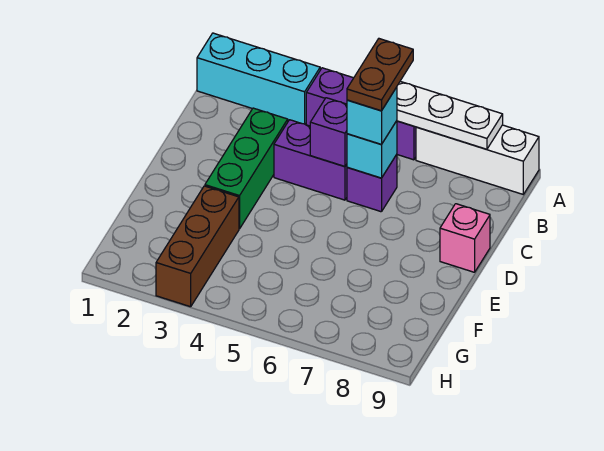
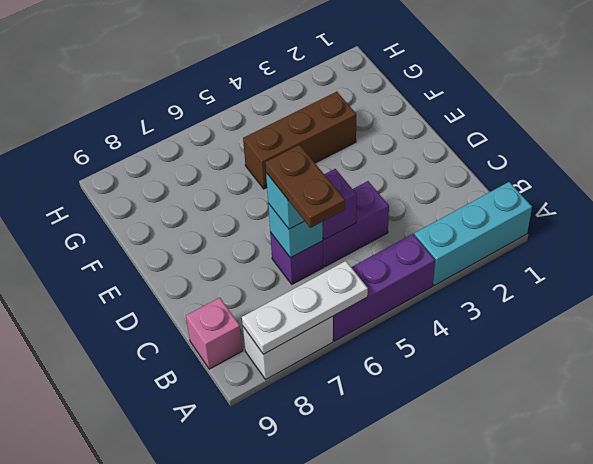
white 1x3 brick [416,125,539,194] -> white 1x2 brick [243,316,333,379]
green 1x3 brick [205,108,288,229] -> none
pink 1x1 brick [440,204,490,272] -> pink 1x1 brick moved to [186,298,243,369]
brown 1x3 brick [156,186,239,307] -> brown 1x3 brick turned to [243,92,356,189]

